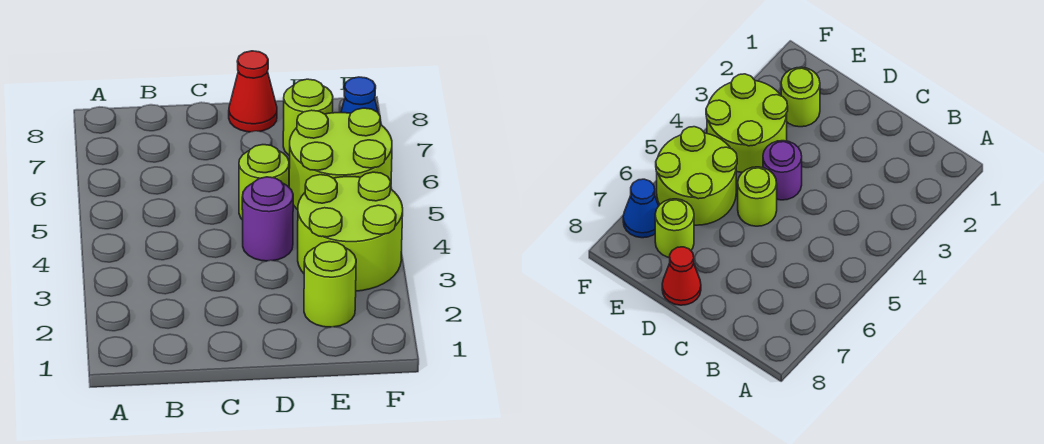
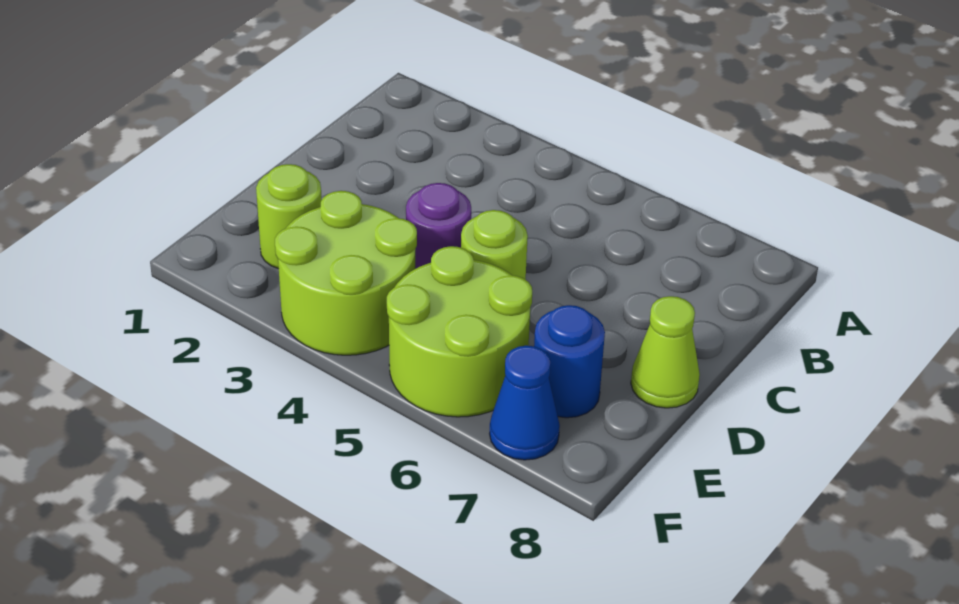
red 1x1 cone [229,51,277,132] -> lime 1x1 cone [631,296,700,408]
lime 1x1 round brick [283,79,333,156] -> blue 1x1 round brick [534,305,605,418]

